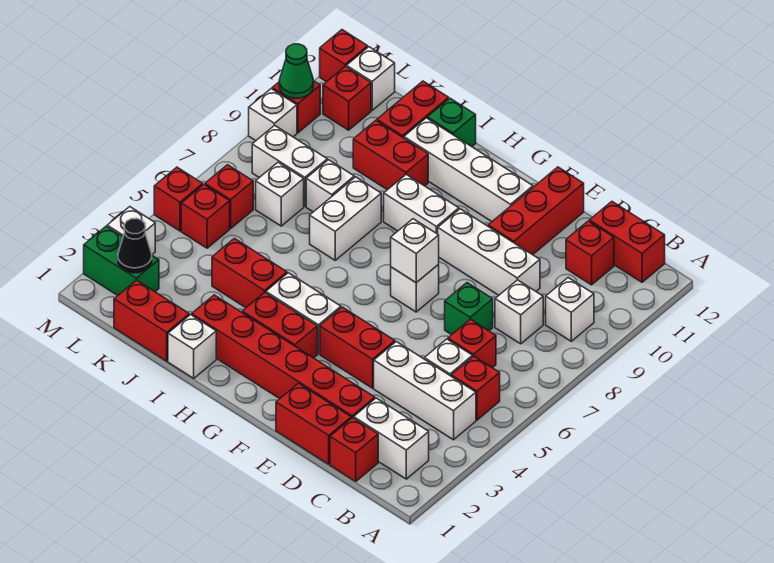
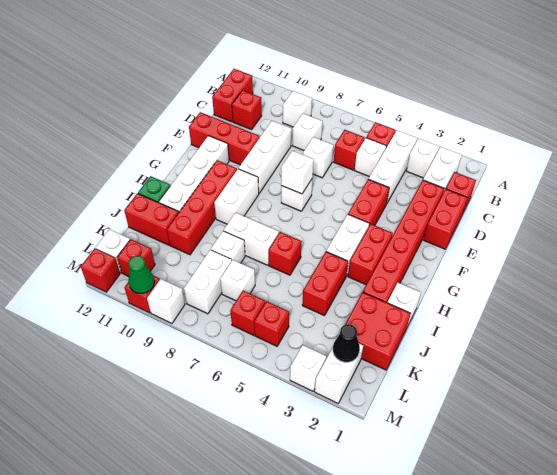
none -> white 1x1 brick [406,138,439,178]
green 1x1 brick [445,283,493,335] -> white 1x1 brick [303,137,333,178]
red 1x2 brick [353,120,428,190] -> red 1x4 brick [167,160,237,255]
red 1x2 brick [114,280,189,361] -> red 2x2 brick [345,292,411,370]
green 1x2 brick [84,226,159,295] -> white 1x2 brick [315,343,364,403]
red 1x1 brick [154,167,203,231] -> red 1x1 brick moved to [269,232,302,275]

